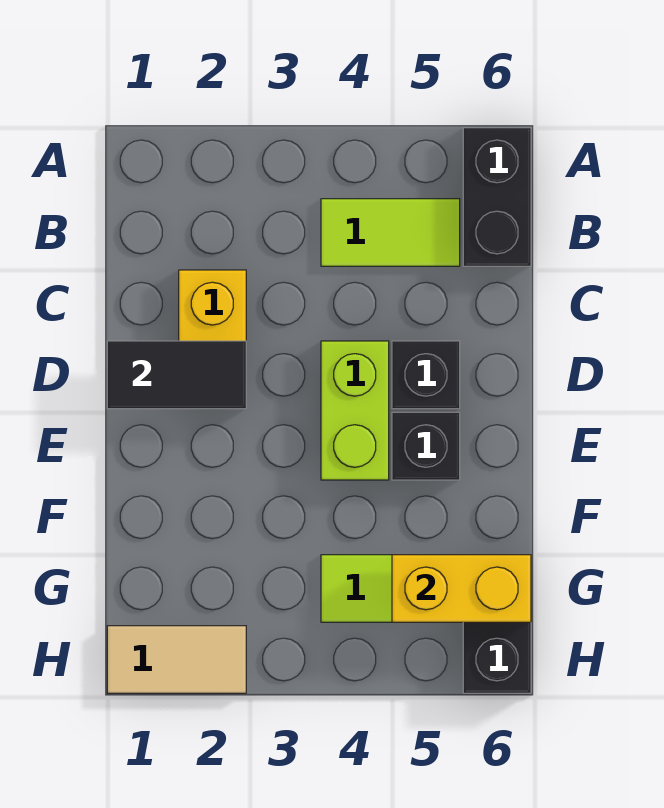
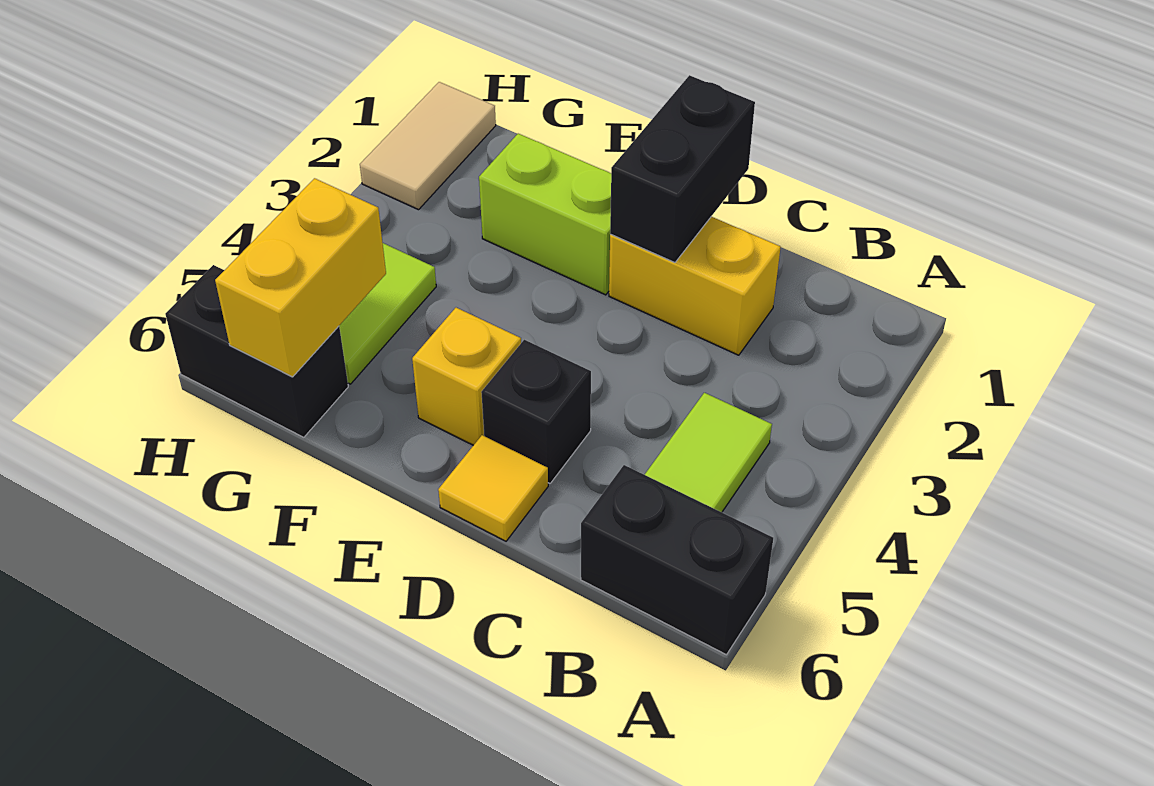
black 1x2 tile [107,341,246,409] -> black 1x2 brick [610,75,755,263]
lime 1x2 brick [321,341,389,480] -> lime 1x2 brick moved to [479,134,611,295]
none -> yellow 1x1 tile [438,435,548,541]
black 1x1 brick [392,412,460,480] -> yellow 1x1 brick [412,308,521,445]

